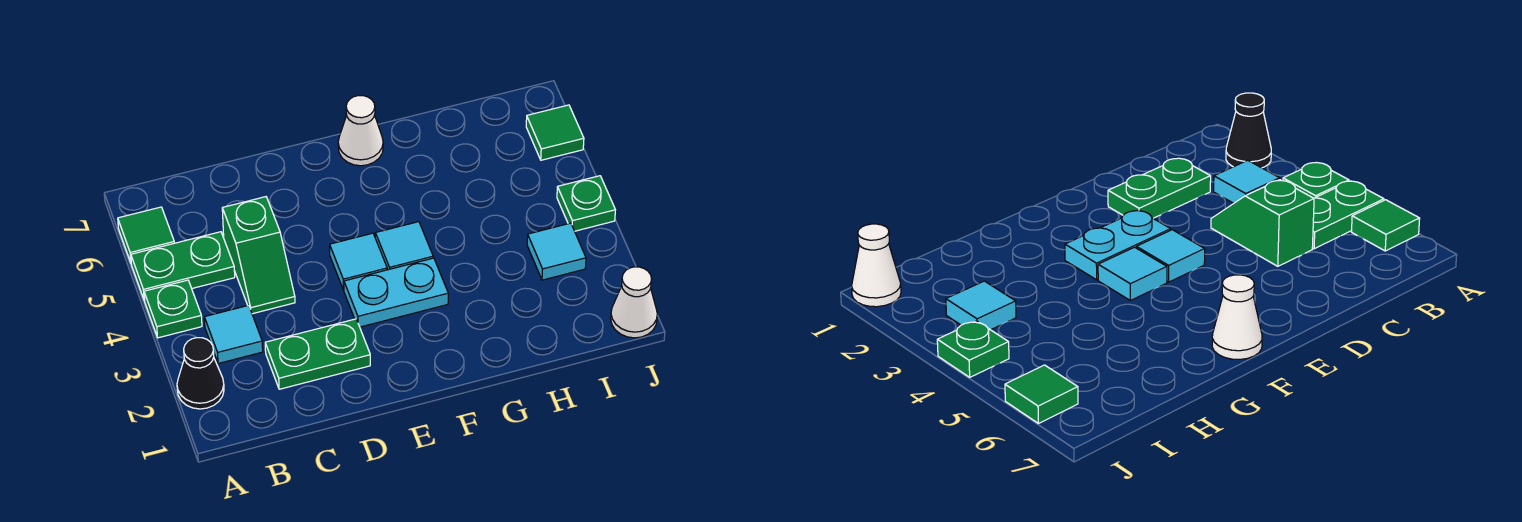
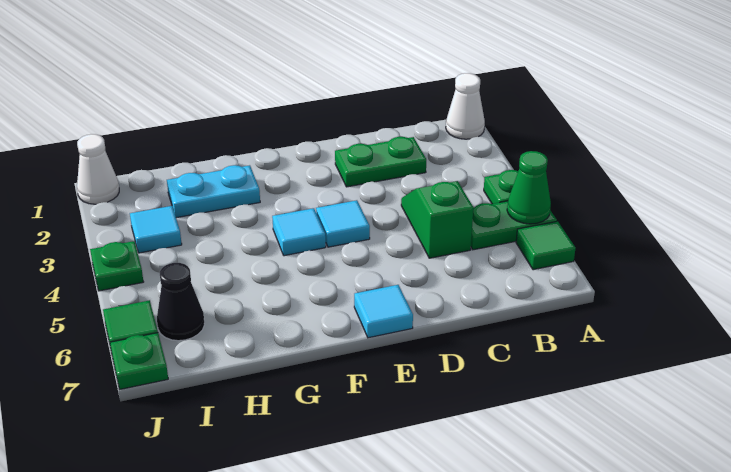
black 1x1 cone [177,338,224,409] -> black 1x1 cone moved to [157,263,205,341]
none -> green 1x1 cone [507,151,551,224]
cyan 1x1 tile [204,305,263,364] -> cyan 1x1 tile moved to [354,285,413,338]
cyan 1x2 plate [344,258,448,327] -> cyan 1x2 plate moved to [167,165,260,218]
white 1x1 cone [338,96,383,166] -> white 1x1 cone moved to [446,73,485,139]
none -> green 1x1 plate [110,333,168,389]

